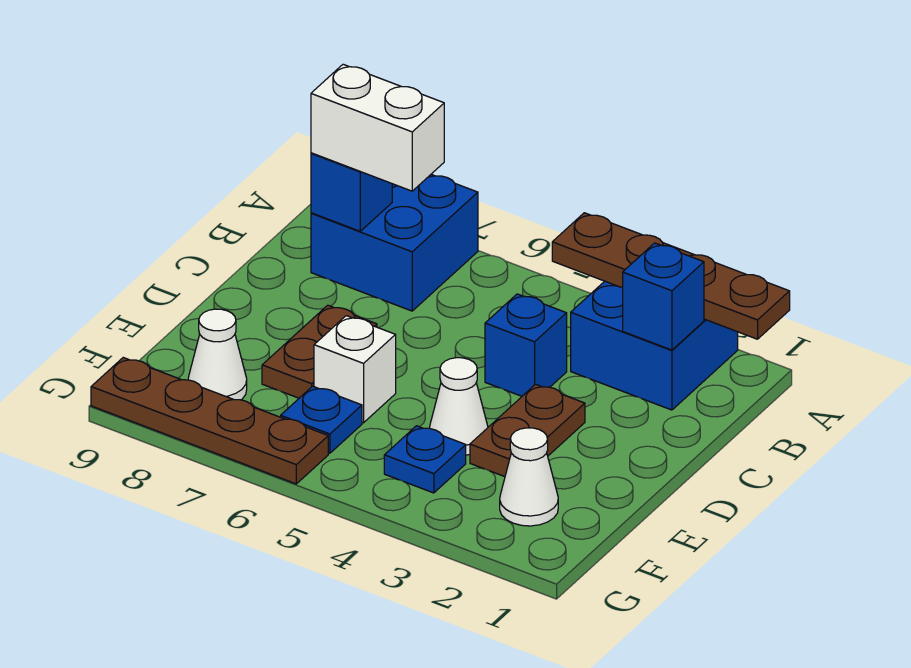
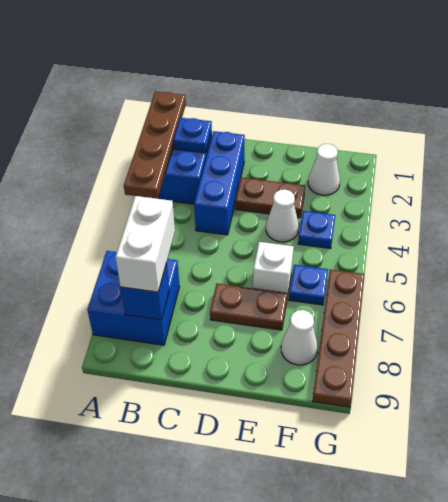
blue 1x1 brick [623,243,704,350] -> blue 1x1 plate [174,118,212,153]
blue 1x1 brick [485,294,567,396] -> blue 1x3 brick [194,131,245,235]

